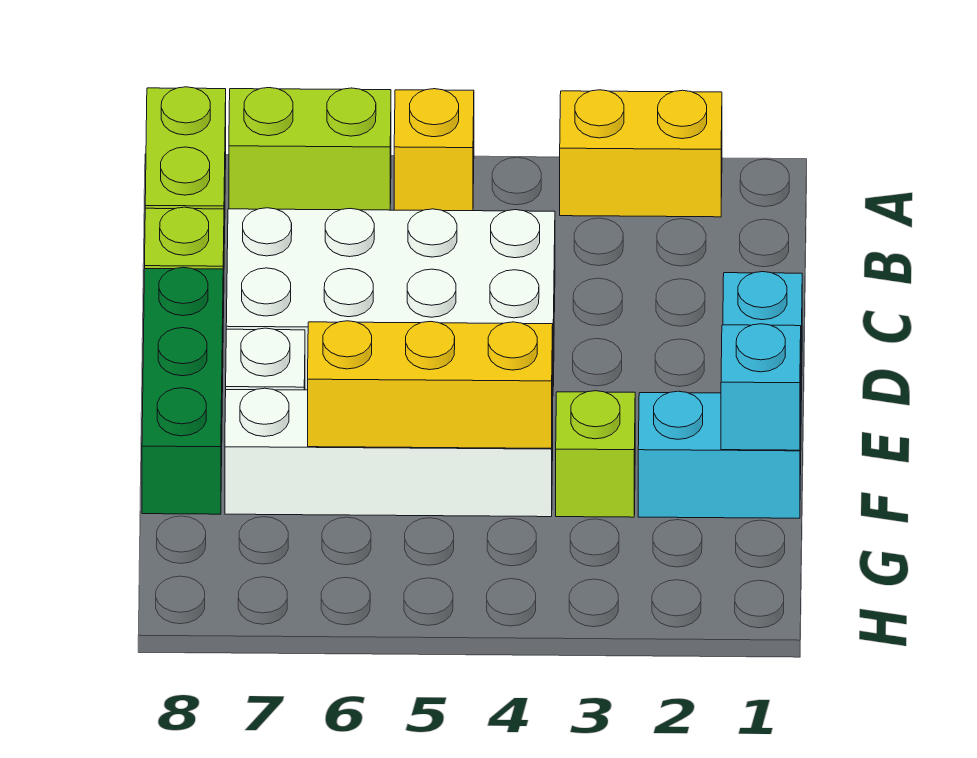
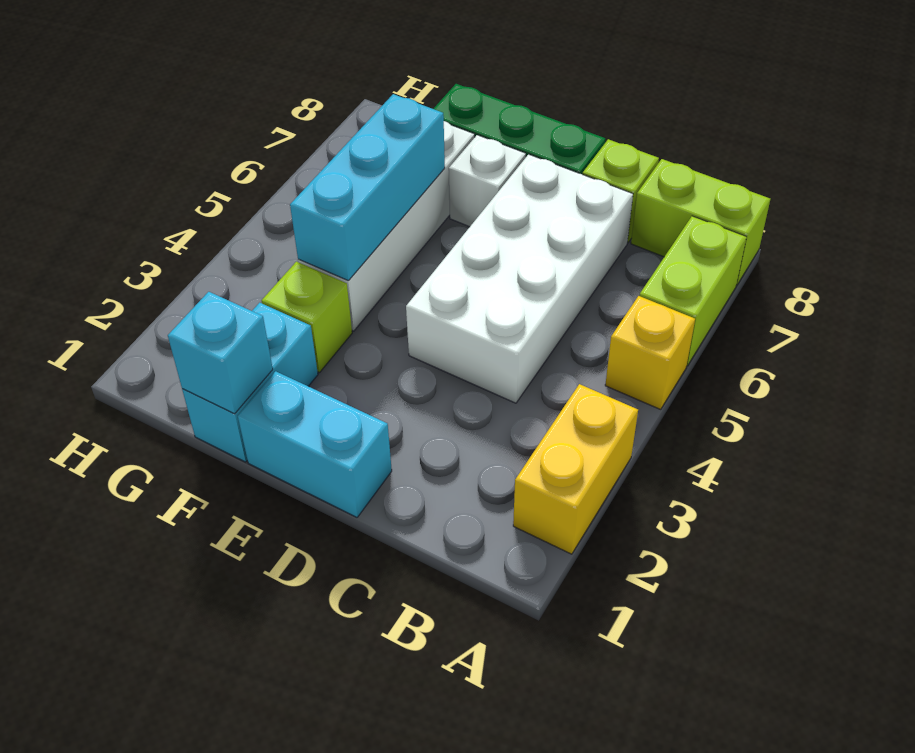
yellow 1x3 brick [308,321,553,448] -> cyan 1x3 brick [290,94,445,280]

